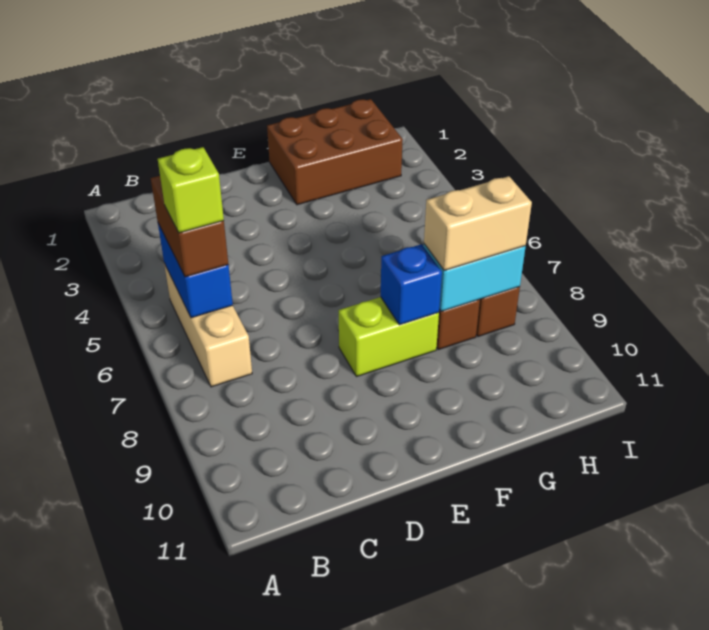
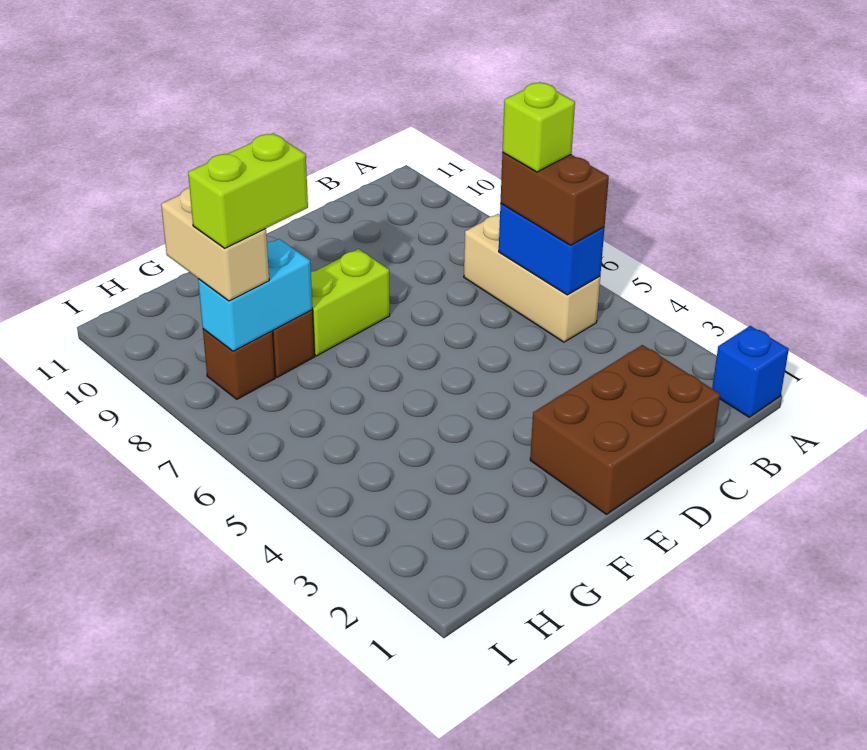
brown 2x3 brick [267,99,403,205] -> brown 2x3 brick moved to [530,345,720,514]
blue 1x1 brick [381,244,442,325] -> blue 1x1 brick moved to [712,326,789,417]
tan 1x2 brick [424,176,532,270] -> tan 1x2 brick turned to [161,188,269,301]
none -> lime 1x2 brick [188,133,308,248]

